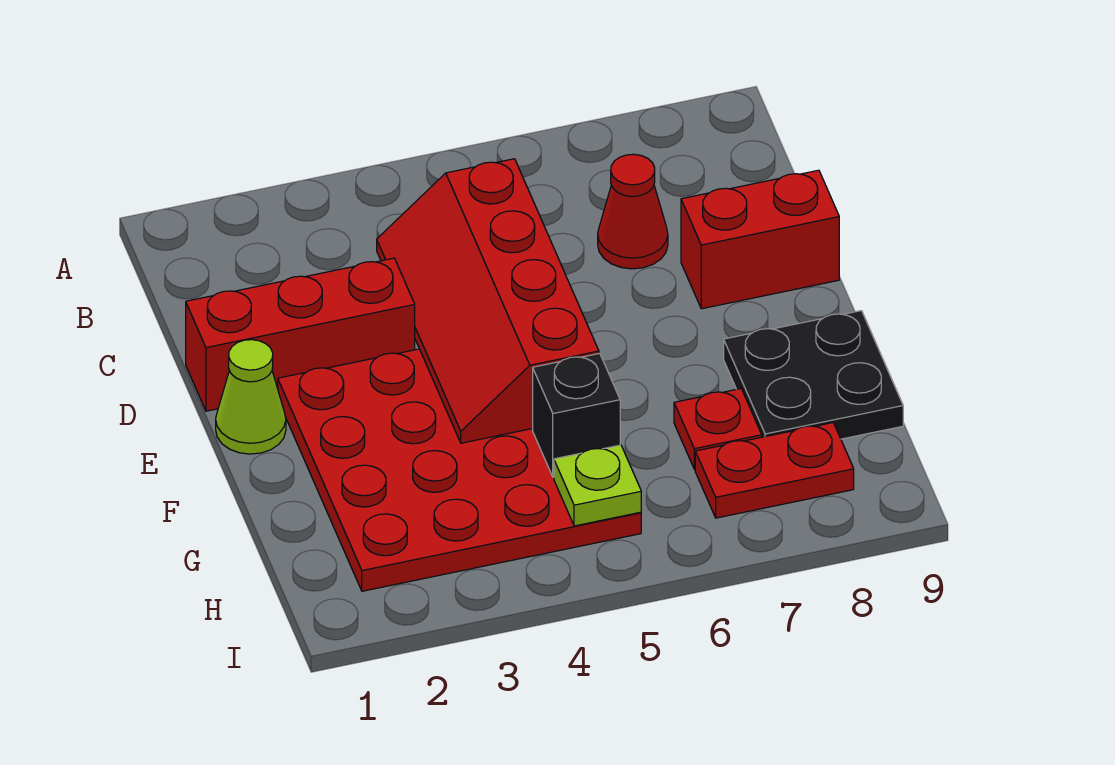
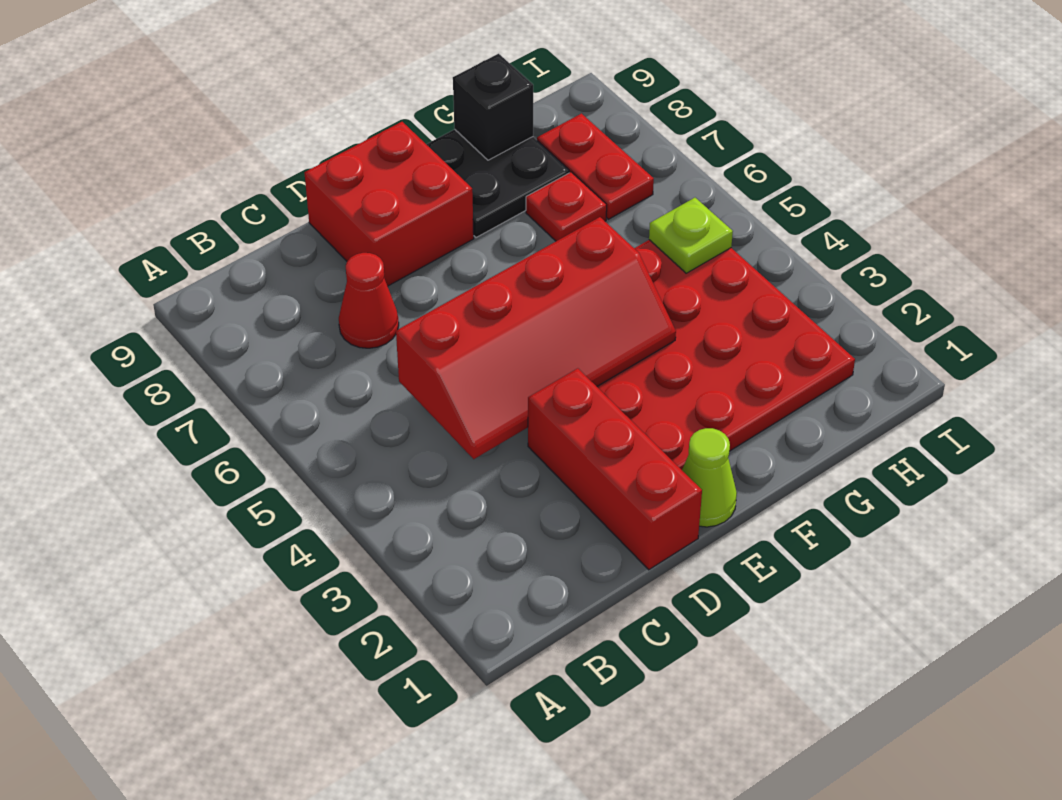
red 1x2 brick [681,170,839,309] -> red 2x2 brick [304,122,474,286]
black 1x1 brick [533,353,620,477] -> black 1x1 brick moved to [453,54,533,160]

